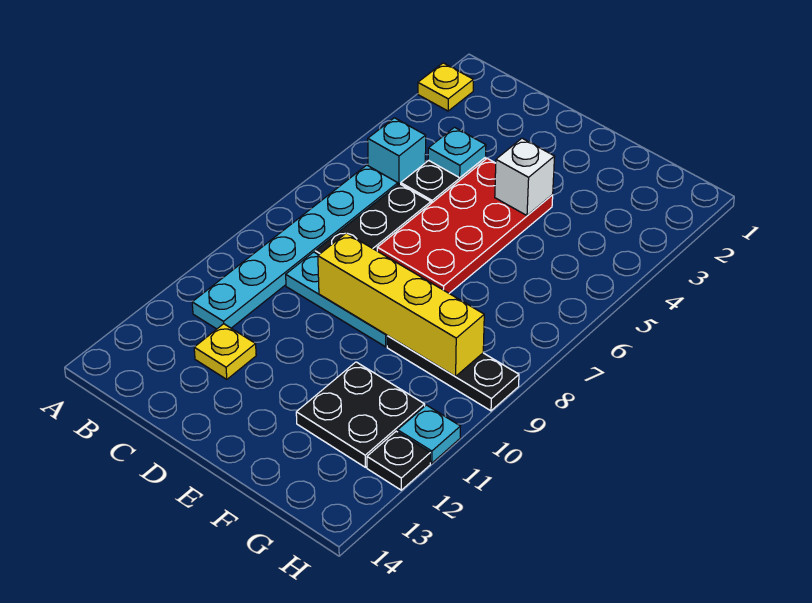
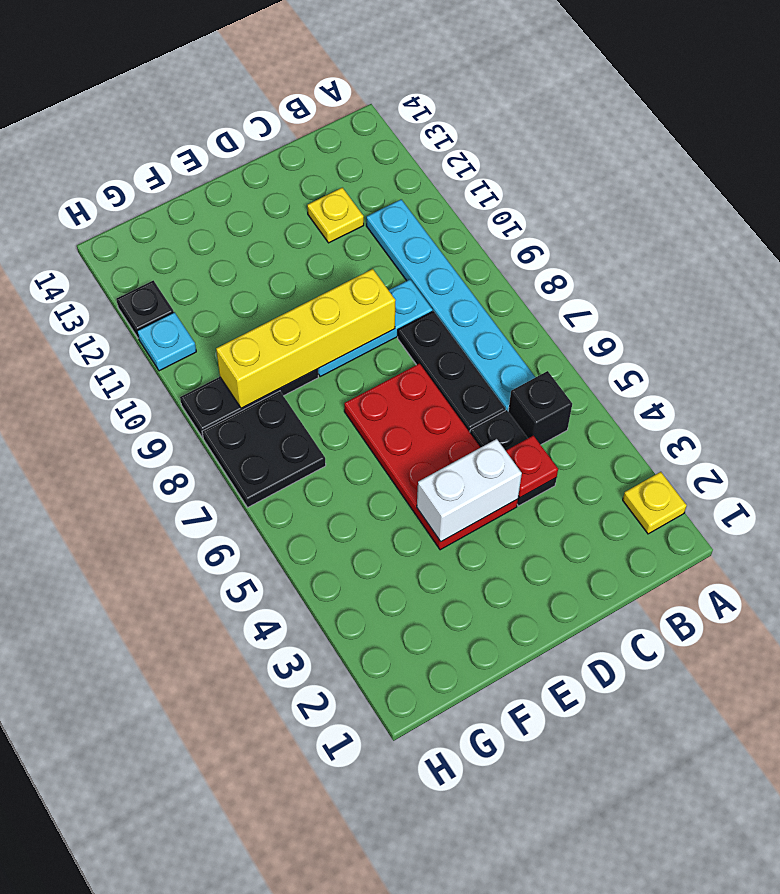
cyan 1x1 brick [368,118,426,184] -> black 1x1 brick [508,371,572,445]
cyan 1x1 plate [428,127,486,178] -> red 1x1 plate [506,435,558,498]
white 1x1 brick [495,138,555,216] -> white 1x2 brick [417,439,522,541]
black 2x2 plate [296,362,425,467] -> black 2x2 plate moved to [202,391,326,508]

